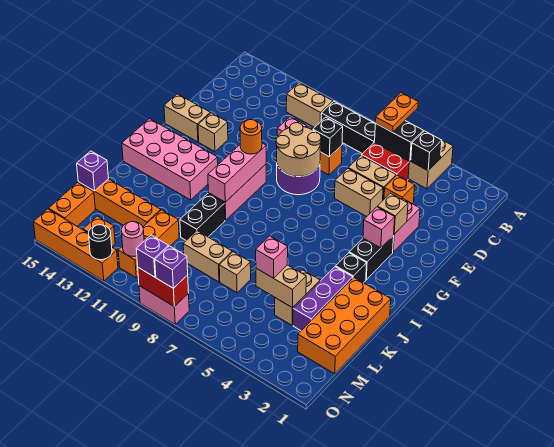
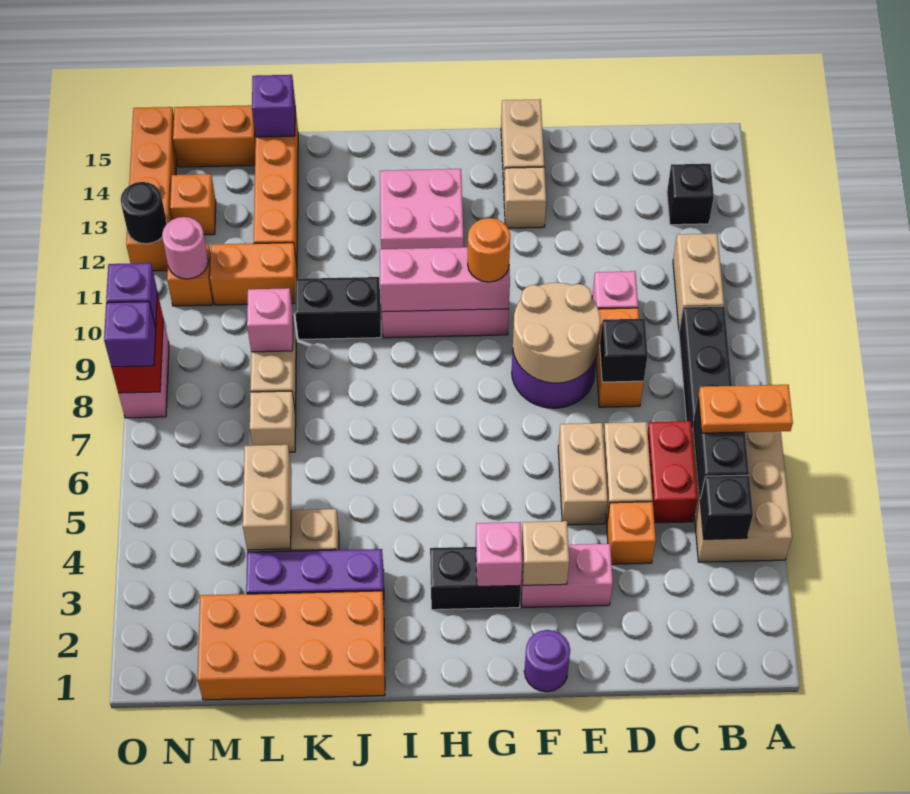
none -> purple 1x1 round brick [524,630,570,692]
pink 2x4 brick [122,119,218,200] -> pink 2x2 brick [380,169,463,249]
black 1x1 brick [336,253,367,283] -> black 1x1 brick moved to [667,164,714,225]
pink 1x1 brick [256,236,288,278] -> pink 1x1 brick moved to [247,288,293,352]

